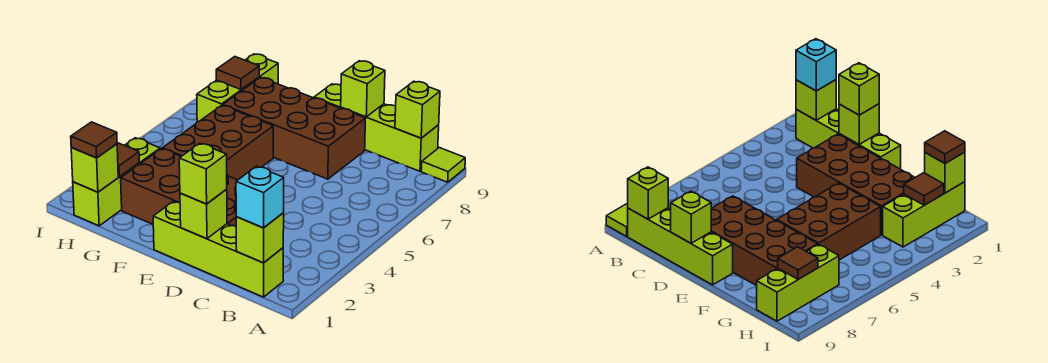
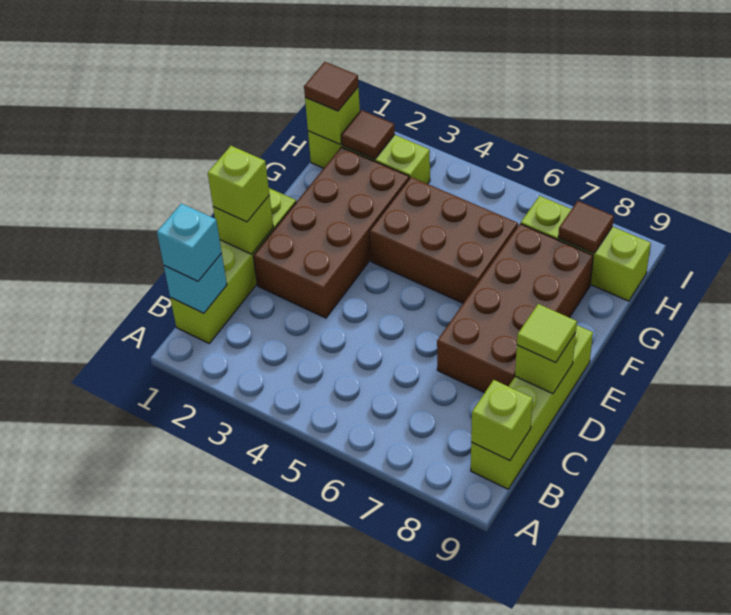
lime 1x1 tile [421,148,465,182] -> lime 1x1 tile moved to [517,304,577,362]
lime 1x1 brick [236,213,284,263] -> cyan 1x1 brick [164,253,227,313]

